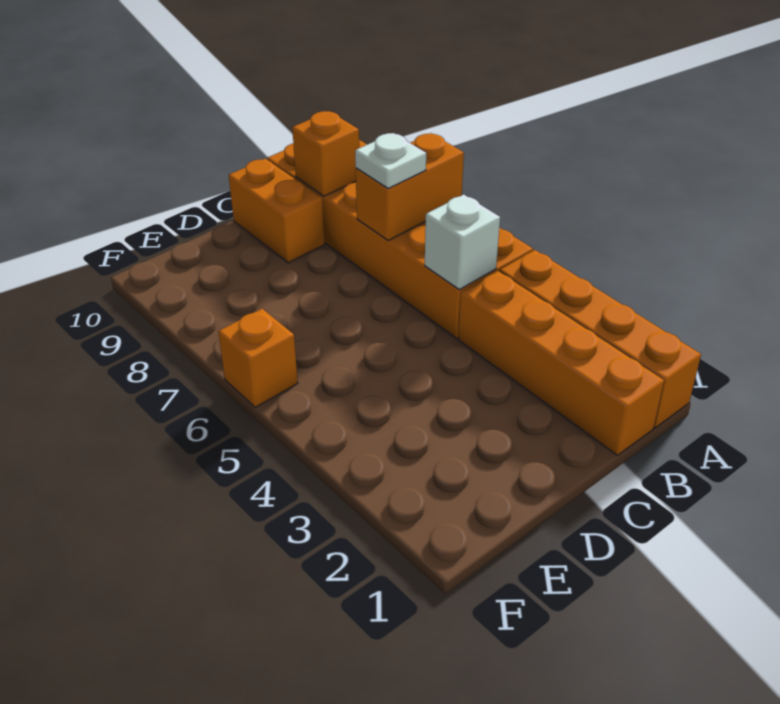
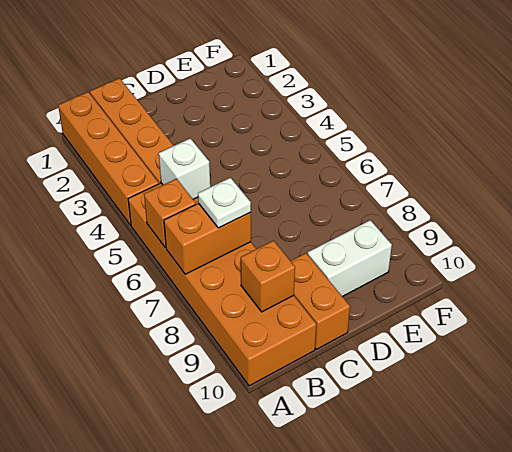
none -> white 1x2 brick [308,220,392,297]
orange 1x1 brick [218,309,298,407] -> orange 1x1 brick moved to [144,179,196,248]

